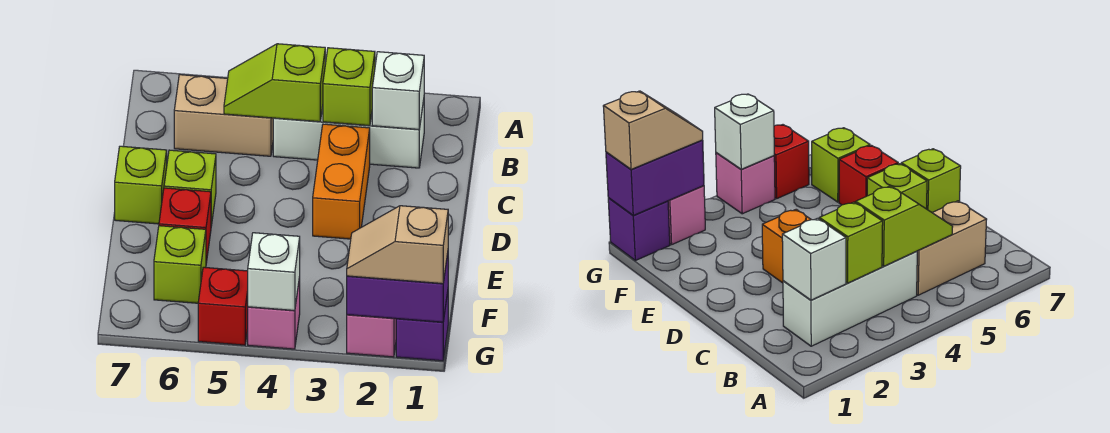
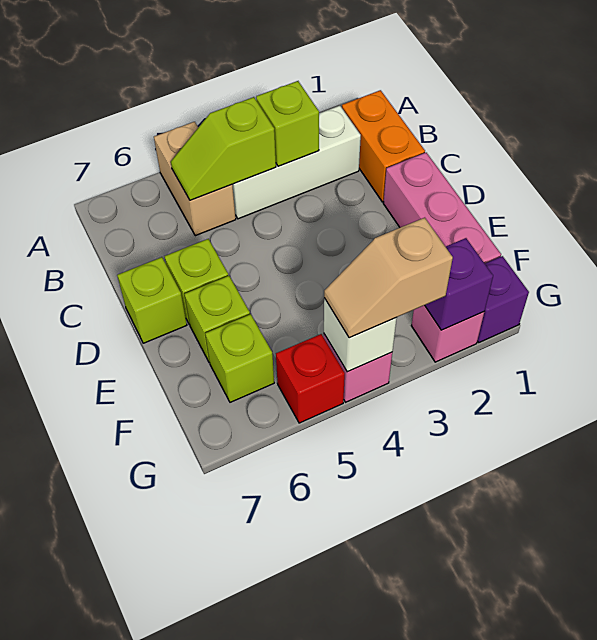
white 1x1 brick [372,52,424,129] -> none
tan 1x2 brick [174,75,273,156] -> tan 1x2 brick turned to [154,122,236,236]
orange 1x2 brick [313,124,370,239] -> orange 1x2 brick moved to [342,90,425,202]
none -> pink 1x3 brick [383,153,501,263]
red 1x1 brick [159,188,211,263] -> lime 1x1 brick [184,276,250,363]
purple 1x2 brick [347,253,448,322] -> purple 1x1 brick [425,238,493,330]
tan 1x2 slope [347,206,448,284] -> tan 1x2 slope moved to [324,218,453,338]

